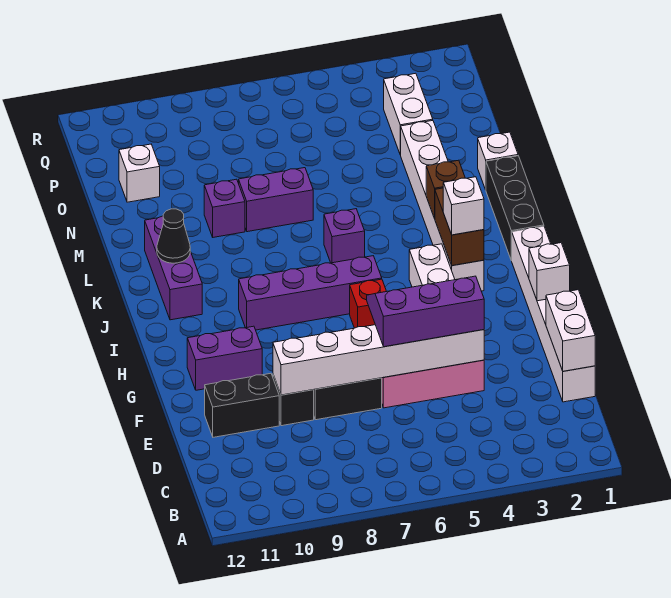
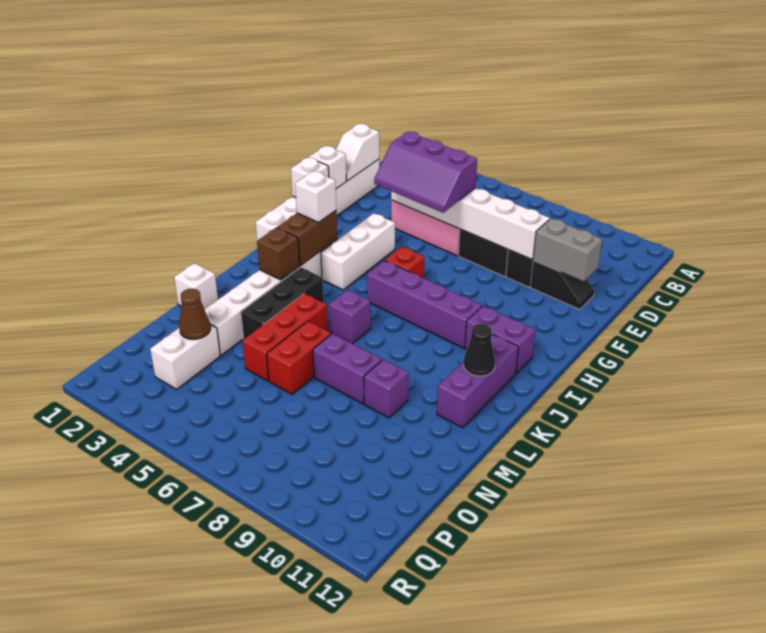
white 1x2 brick [546,290,595,371] -> white 1x2 slope [336,124,379,181]
black 1x2 brick [205,373,279,437] -> black 1x2 slope [530,260,594,310]
none -> grey 1x2 brick [533,218,602,281]
purple 1x2 brick [187,326,262,390] -> purple 1x2 brick moved to [465,306,535,373]
black 1x3 brick [486,156,544,261] -> black 1x3 brick moved to [241,267,324,339]
none -> red 1x3 brick [243,293,328,381]
none -> red 1x2 brick [267,321,331,394]
none -> brown 1x1 cone [179,289,210,339]
white 1x1 brick [119,144,160,202] -> white 1x1 brick moved to [309,146,346,189]

